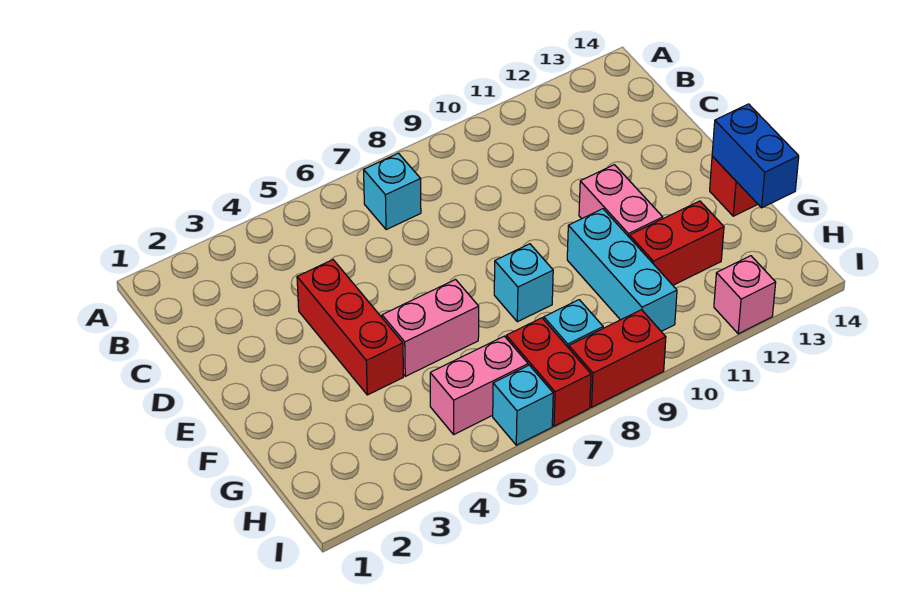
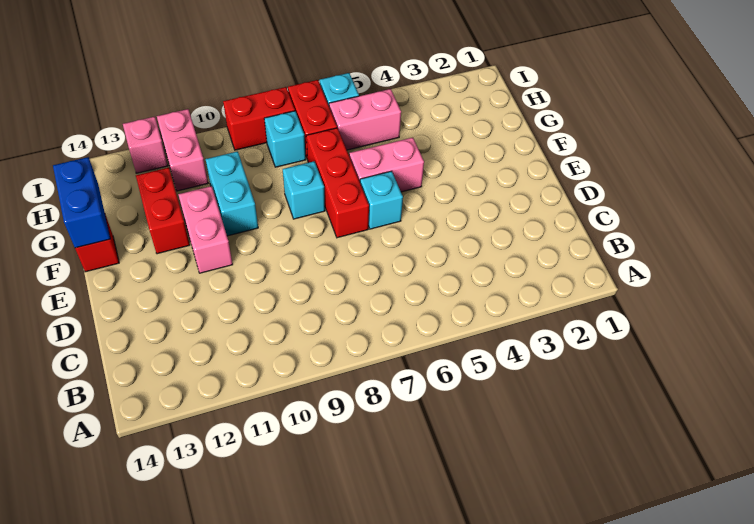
cyan 1x1 brick [364,153,421,230] -> cyan 1x1 brick moved to [360,171,403,229]
red 1x3 brick [297,260,403,395] -> red 1x3 brick moved to [306,128,369,238]
cyan 1x3 brick [567,209,677,331] -> cyan 1x2 brick [206,151,258,236]
red 1x2 brick [629,201,724,285] -> red 1x2 brick turned to [136,168,190,254]
none -> pink 1x2 brick [157,109,208,191]

